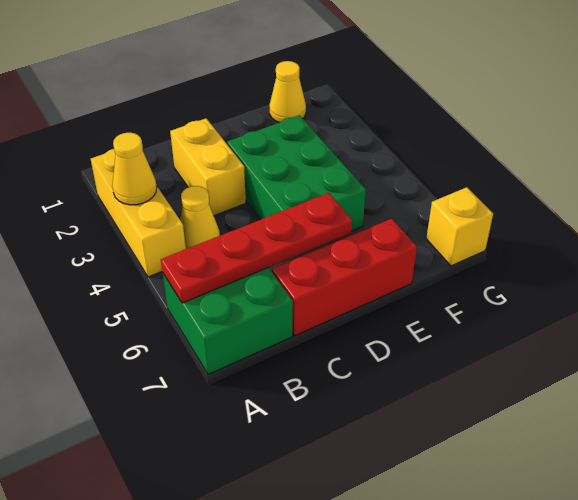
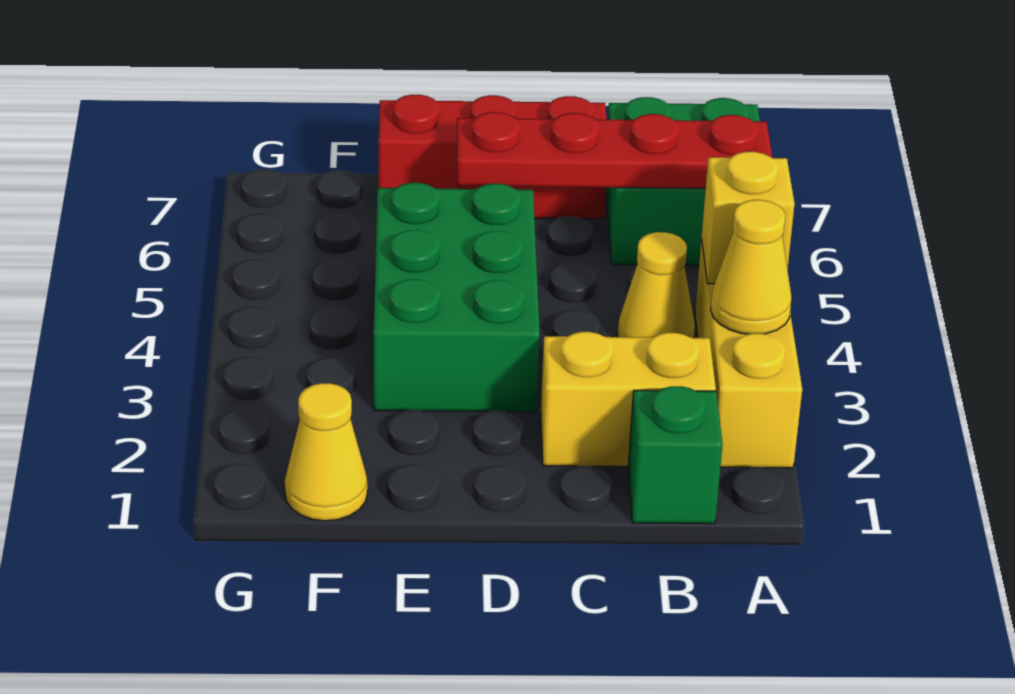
none -> green 1x1 brick [628,386,723,524]
yellow 1x2 brick [170,118,246,216] -> yellow 1x2 brick turned to [541,332,716,467]
yellow 1x1 brick [426,187,493,266] -> yellow 1x1 brick moved to [702,152,795,284]

